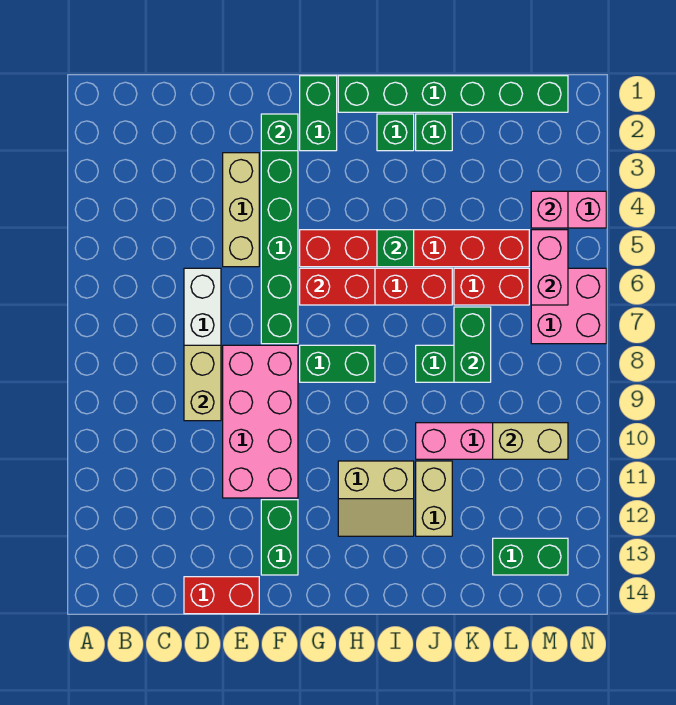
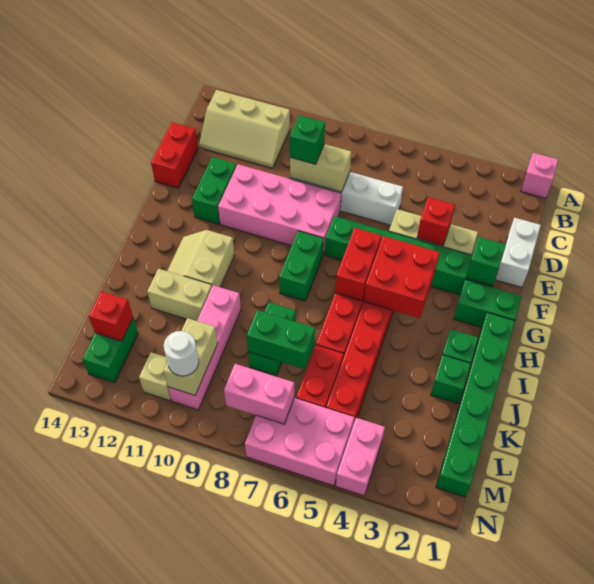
none -> tan 2x3 slope [199,90,290,168]
none -> white 1x2 brick [495,218,541,287]
none -> red 1x1 brick [417,197,455,246]
green 1x2 brick [261,500,298,575] -> green 1x2 brick turned to [192,157,236,224]
none -> red 2x2 brick [364,236,440,318]
green 1x1 brick [377,230,414,267] -> green 1x1 brick moved to [290,115,325,164]
none -> red 1x1 brick [89,291,133,341]
pink 1x1 brick [531,191,568,228] -> pink 1x1 brick moved to [521,153,558,198]
pink 1x2 brick [531,230,568,305] -> pink 1x2 brick moved to [224,364,295,424]
pink 2x2 brick [531,268,606,344] -> pink 2x3 brick [245,398,355,486]
none -> white 1x1 round brick [164,331,199,376]
none -> tan 1x1 brick [139,352,171,401]

